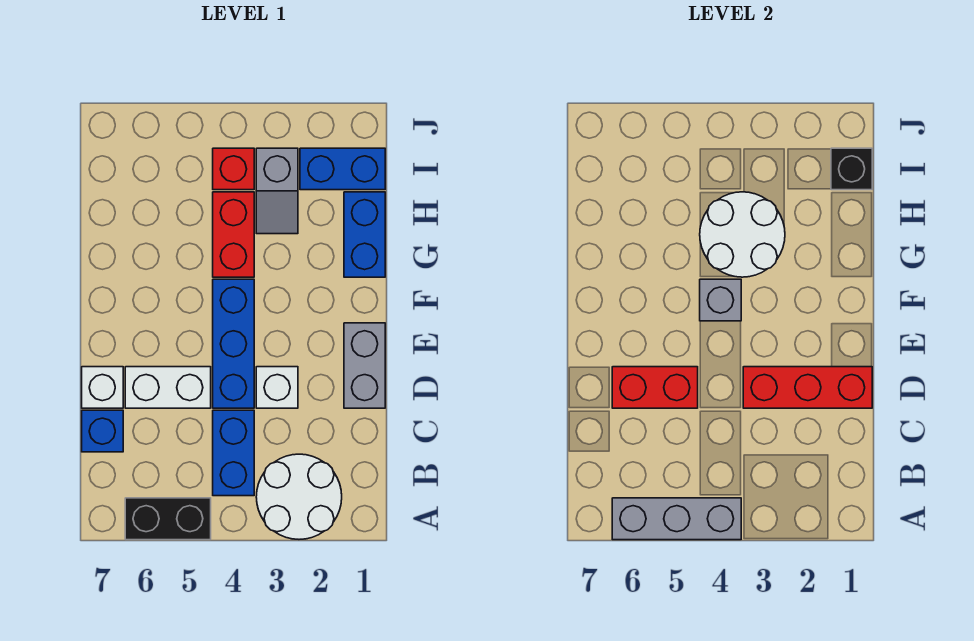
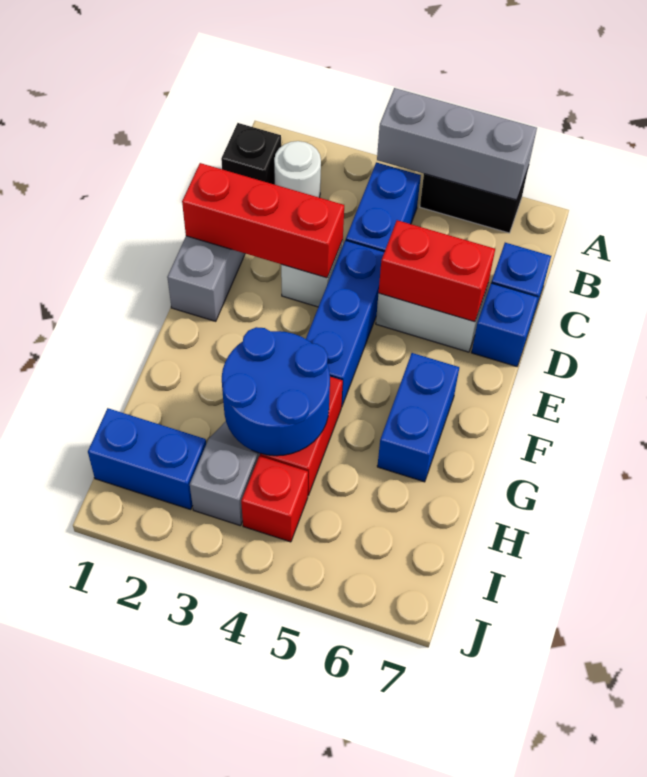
white 2x2 round brick [256,454,342,539] -> white 1x1 round brick [274,141,321,198]
white 1x1 brick [82,367,123,408] -> blue 1x1 brick [471,283,538,367]
grey 1x1 brick [700,279,741,321] -> none
blue 1x2 brick [344,192,385,277] -> blue 1x2 brick moved to [377,353,459,482]
white 2x2 round brick [700,192,785,277] -> blue 2x2 round brick [222,327,330,456]
black 1x1 brick [831,148,872,190] -> black 1x1 brick moved to [221,123,281,185]

